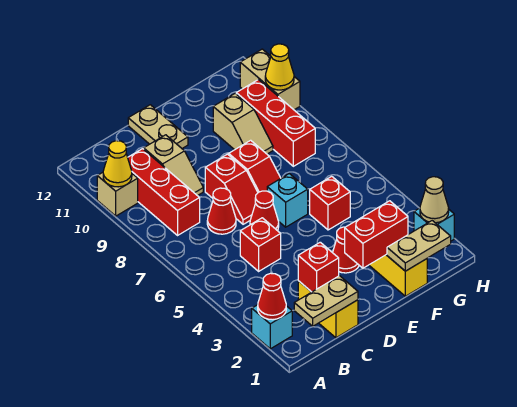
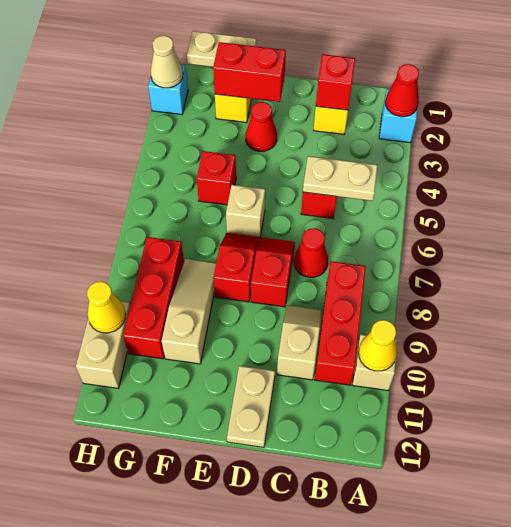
tan 1x2 plate [294,276,358,326] -> tan 1x2 plate moved to [303,156,378,201]
red 1x1 cone [250,191,279,231] -> none
cyan 1x1 brick [267,174,308,227] -> tan 1x1 brick [226,185,265,237]
tan 1x2 slope [213,93,273,154] -> tan 1x3 slope [162,259,216,364]

